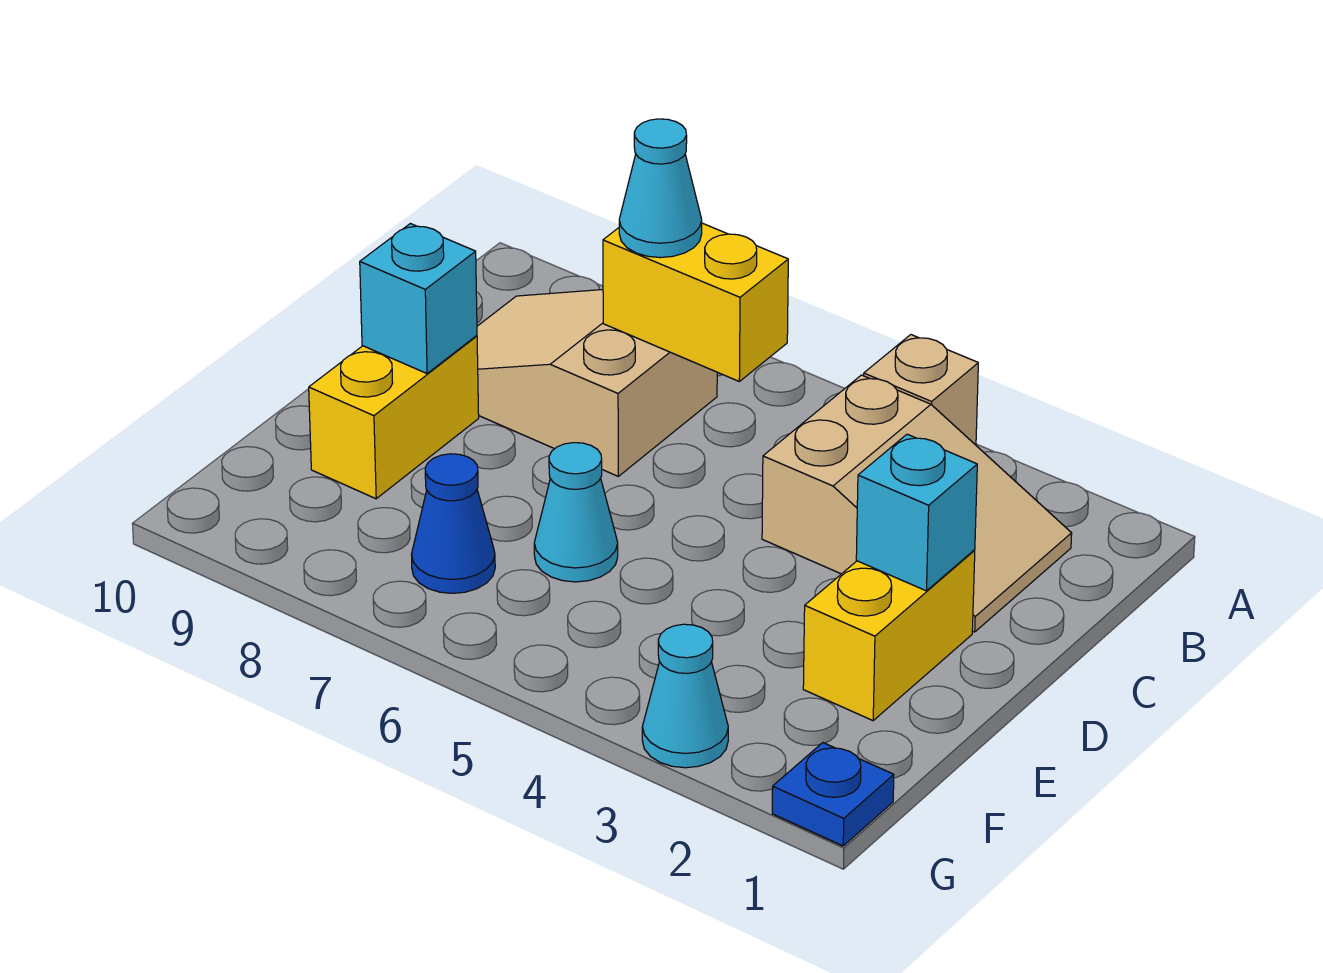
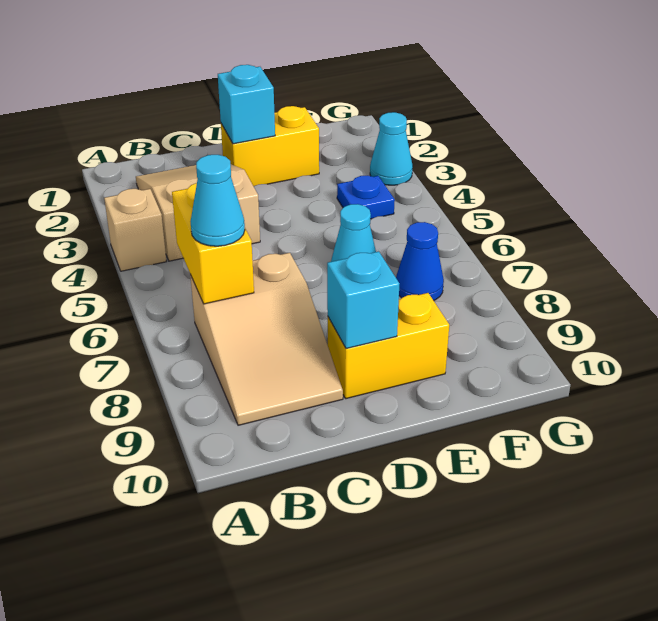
blue 1x1 plate [772,743,894,846] -> blue 1x1 plate moved to [337,176,395,219]

